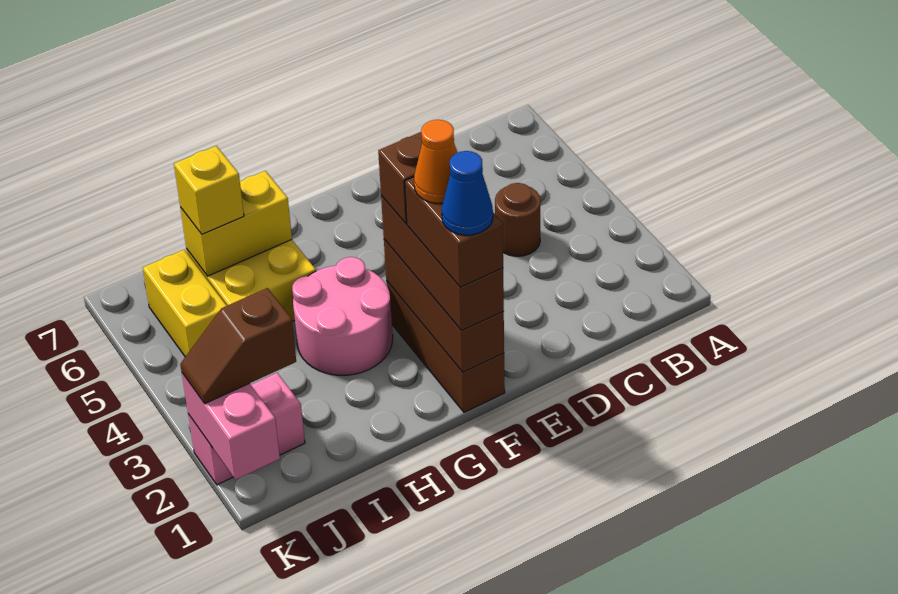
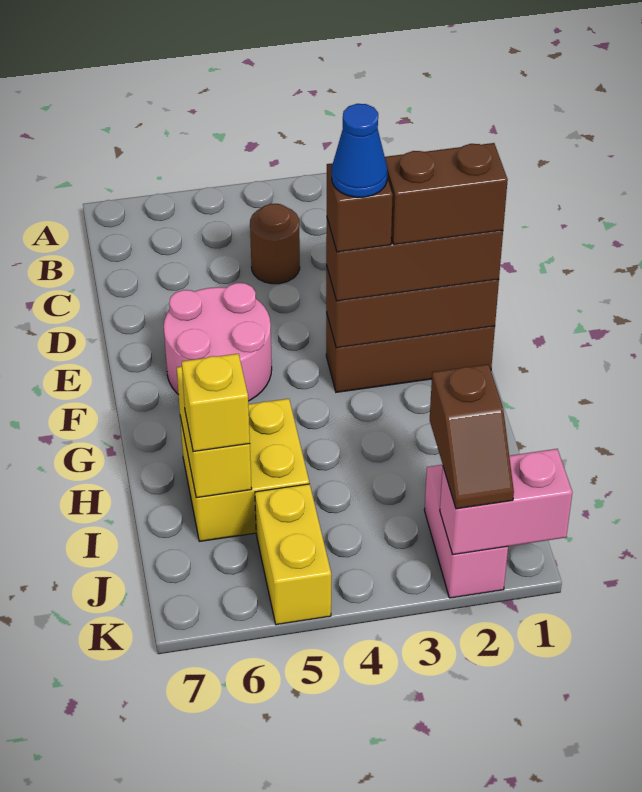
blue 1x1 cone [442,151,493,235] -> blue 1x1 cone moved to [332,104,387,197]
orange 1x1 cone [414,120,457,203] -> none
pink 2x2 round brick [292,257,393,375] -> pink 2x2 round brick moved to [164,283,272,401]
yellow 1x2 brick [143,250,227,357] -> yellow 1x2 brick turned to [255,484,331,625]

